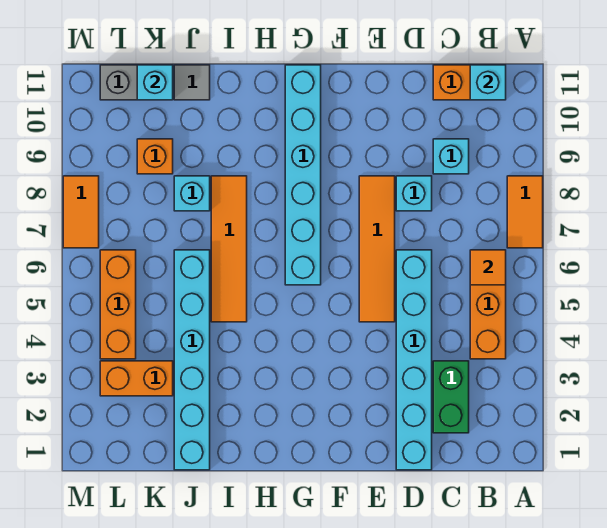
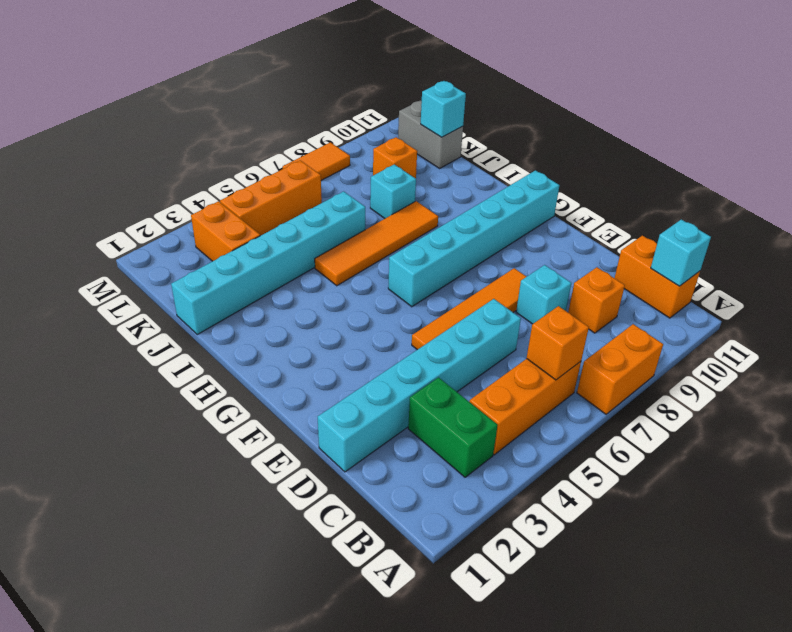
orange 1x2 tile [507,176,543,248] -> orange 1x2 brick [577,324,663,414]
orange 1x1 tile [470,250,506,285] -> orange 1x1 brick [527,306,589,380]
green 1x2 brick [433,361,469,433] -> green 1x2 brick turned to [408,378,498,477]
cyan 1x1 brick [433,139,469,174] -> orange 1x1 brick [568,267,625,333]
grey 1x1 tile [174,65,210,100] -> none

